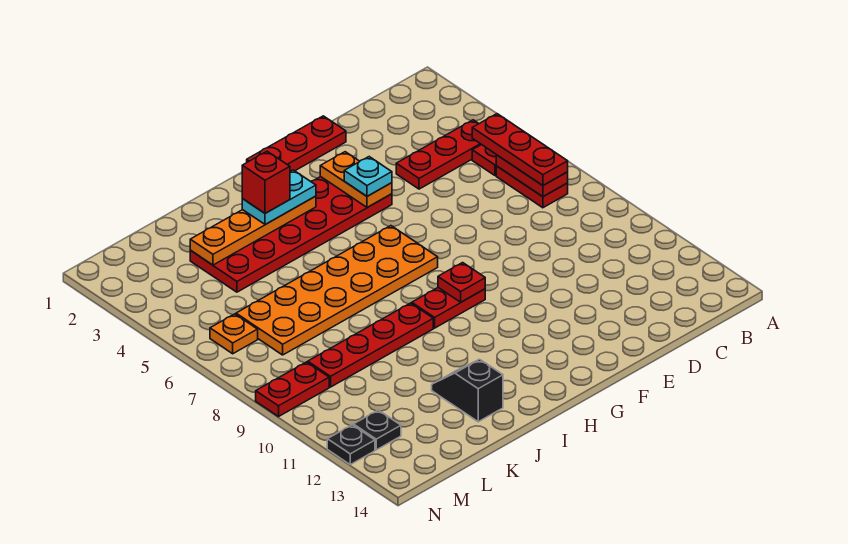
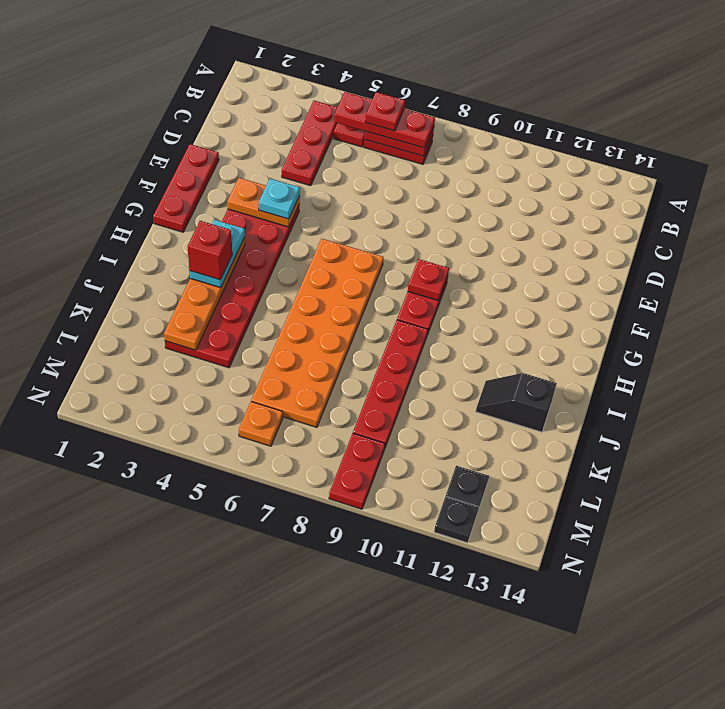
none -> red 1x1 plate [365,92,405,131]

